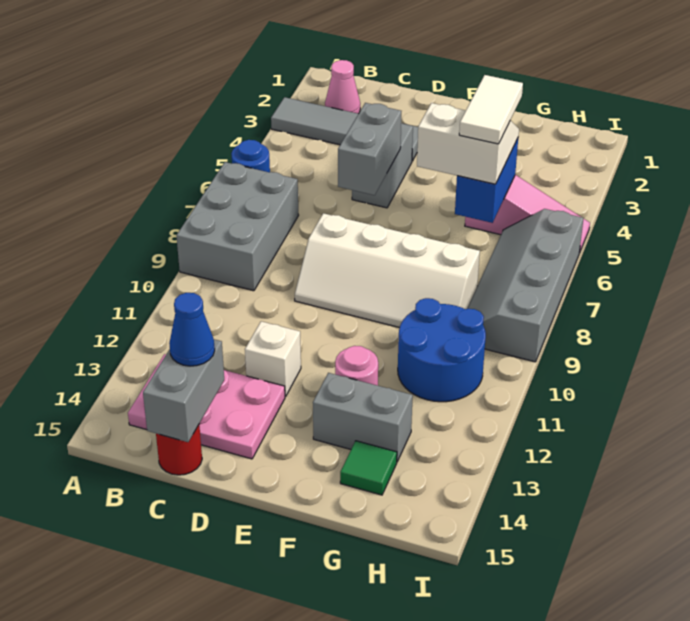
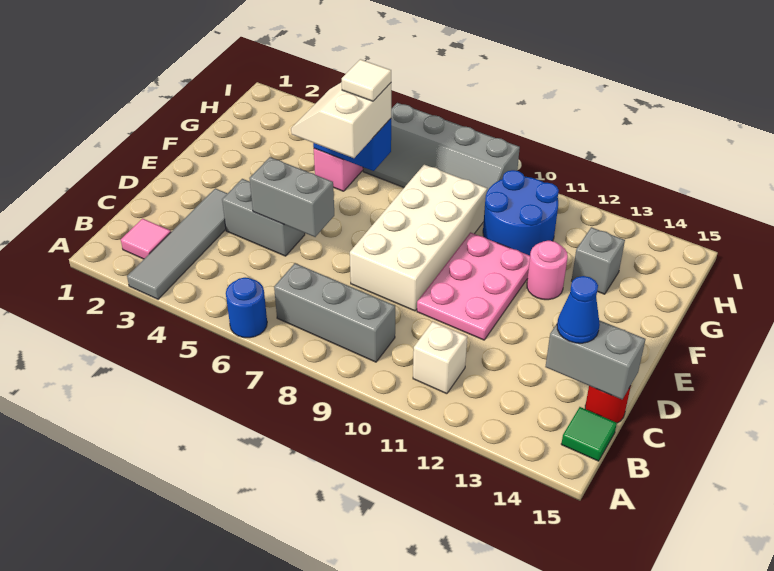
grey 2x3 brick [176,162,299,291] -> grey 1x3 brick [274,263,395,362]
pink 1x1 cone [325,60,360,114] -> pink 1x1 tile [121,219,171,259]
pink 2x3 plate [128,354,285,459] -> pink 2x3 plate moved to [417,232,530,340]
white 2x4 slope [295,213,480,327] -> white 2x4 brick [350,165,487,311]
white 1x1 brick [245,321,301,397] -> white 1x1 brick moved to [413,322,467,394]
grey 1x2 brick [313,373,413,461] -> grey 1x1 brick [572,227,625,294]
white 1x2 tile [459,75,523,144] -> white 1x1 tile [342,59,391,101]
green 1x1 tile [340,441,397,495] -> green 1x1 tile moved to [561,407,617,461]

